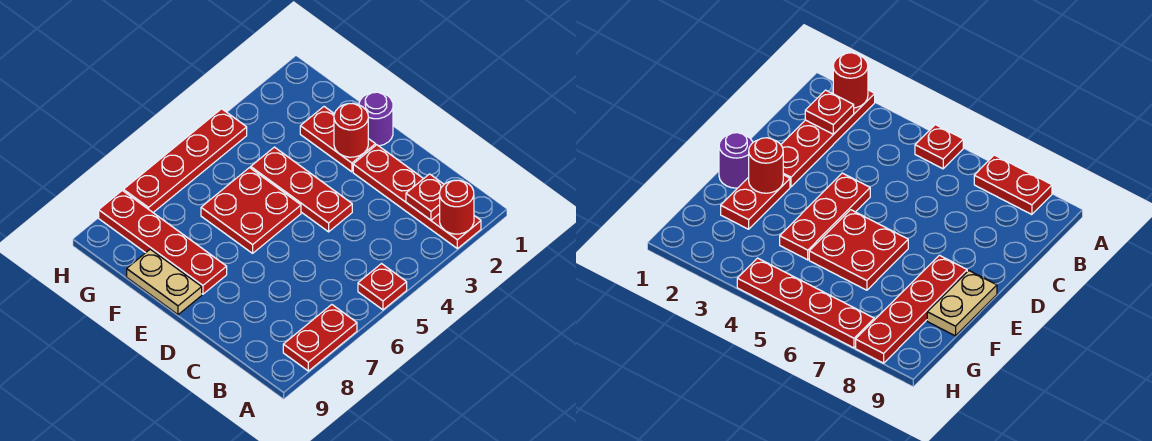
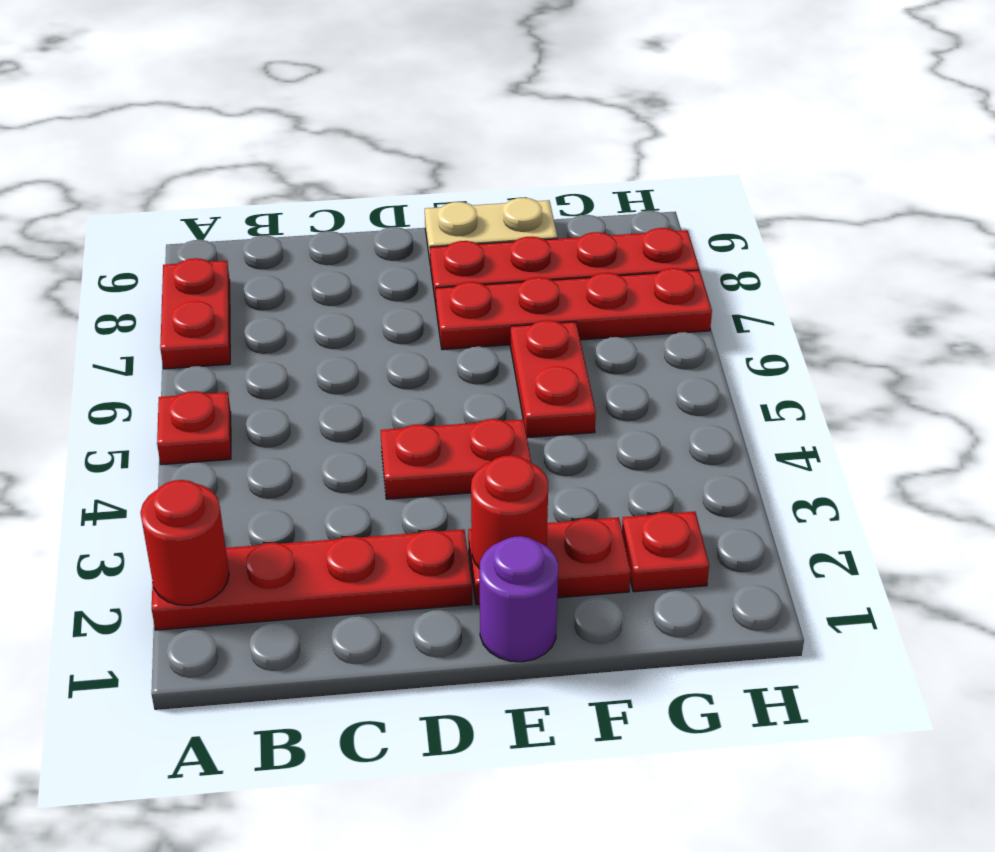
red 1x1 plate [406,174,444,220] -> red 1x1 plate moved to [622,512,709,592]
red 1x3 plate [251,147,352,232] -> red 1x2 plate [381,419,531,499]
red 2x2 plate [201,168,301,253] -> red 1x2 plate [510,320,596,438]
red 1x4 plate [123,109,247,212] -> red 1x4 plate turned to [435,268,712,350]

